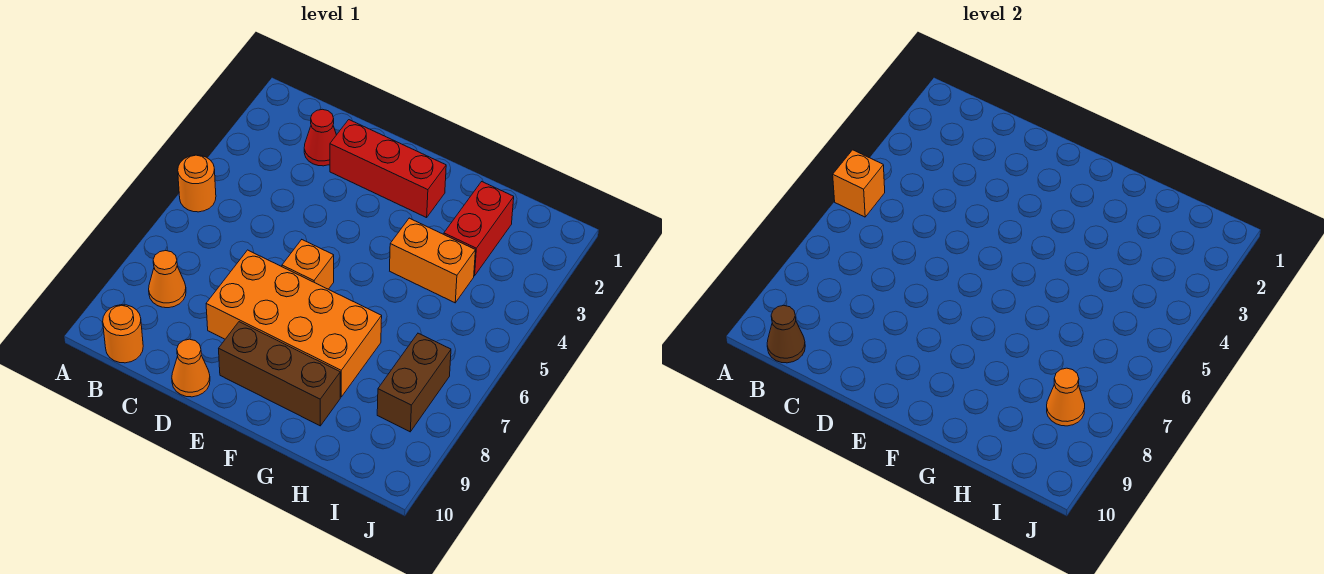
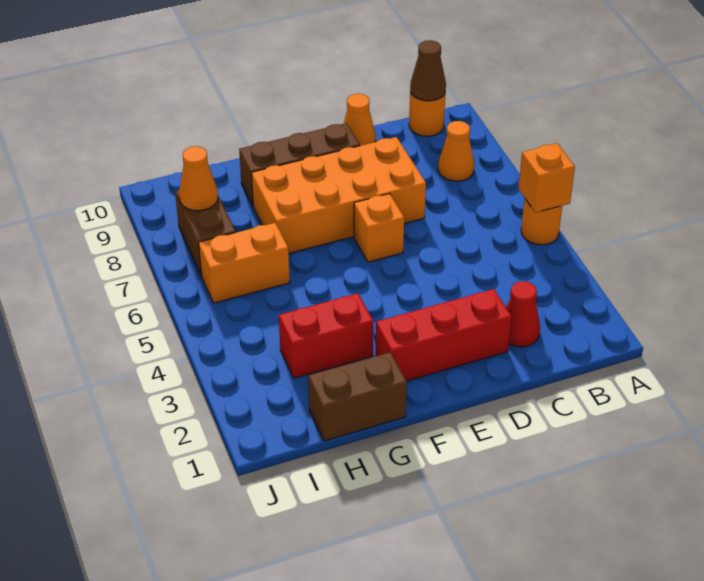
none -> brown 1x2 brick [308,352,407,441]
orange 1x2 brick [390,218,475,303] -> orange 1x2 brick moved to [198,223,290,303]
red 1x2 brick [444,182,514,276] -> red 1x2 brick turned to [279,293,373,378]

